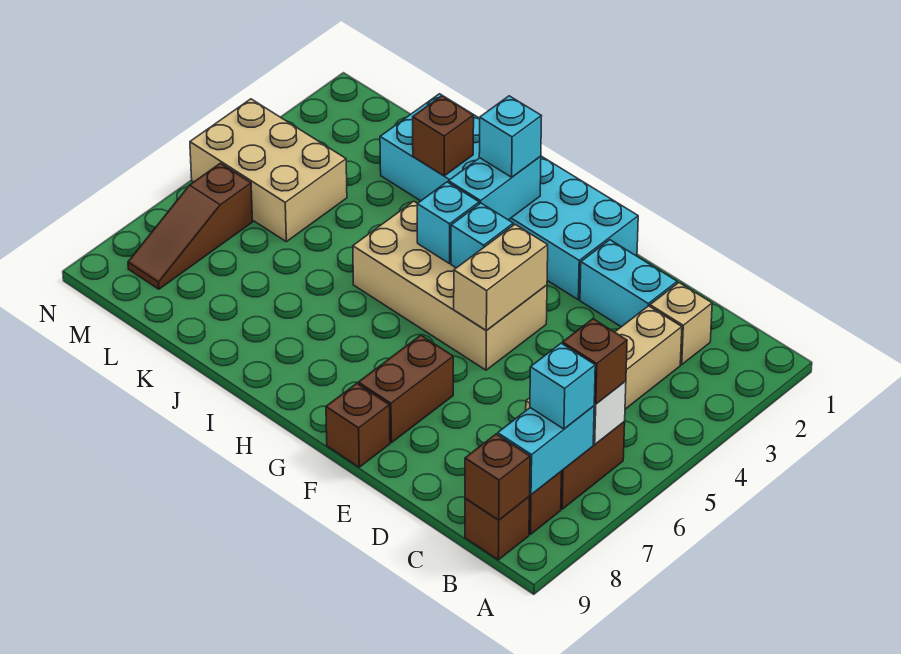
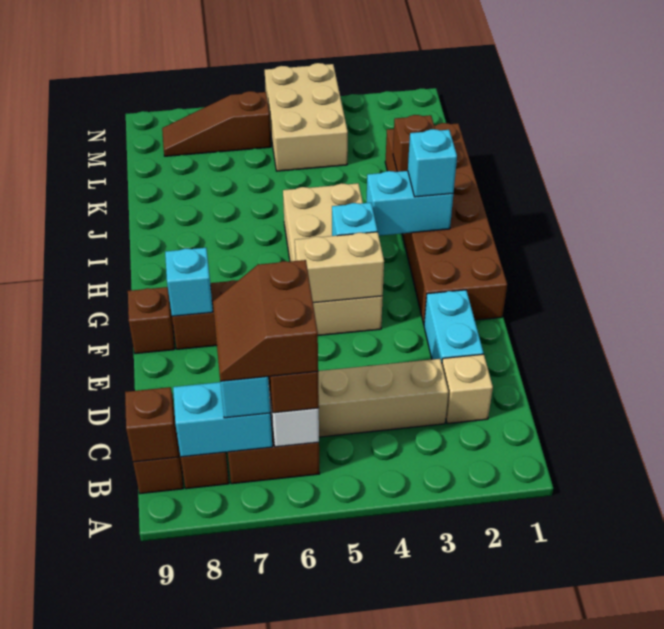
none -> brown 2x2 slope [213,260,318,381]
cyan 2x6 brick [380,94,638,300] -> brown 2x6 brick [385,123,507,324]
cyan 1x1 brick [417,182,479,264] -> cyan 1x1 brick moved to [165,248,213,316]

